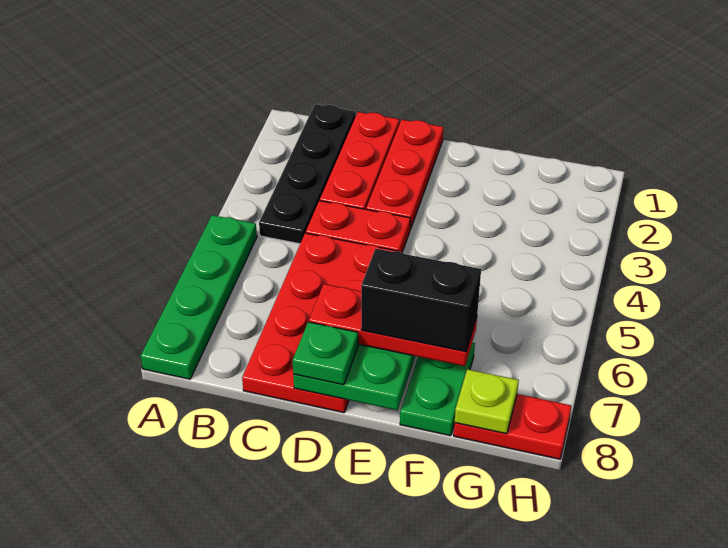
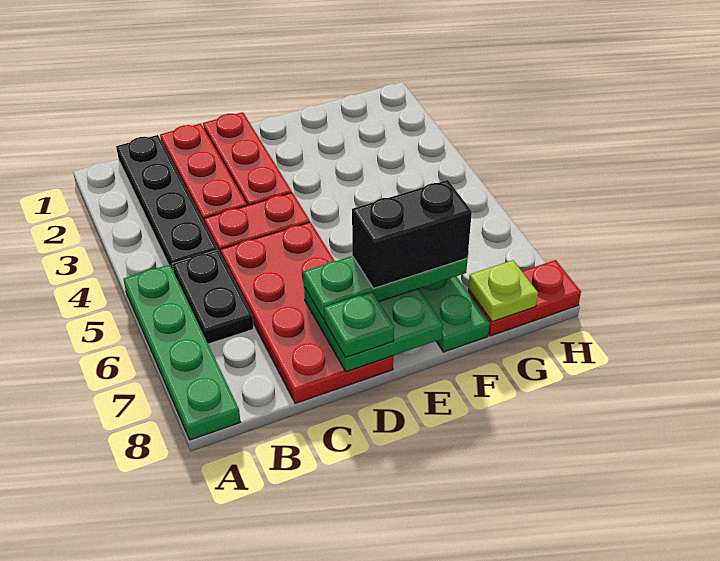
none -> black 1x2 plate [173,250,254,344]
red 1x3 plate [309,284,477,366] -> green 1x3 plate [303,256,467,319]

